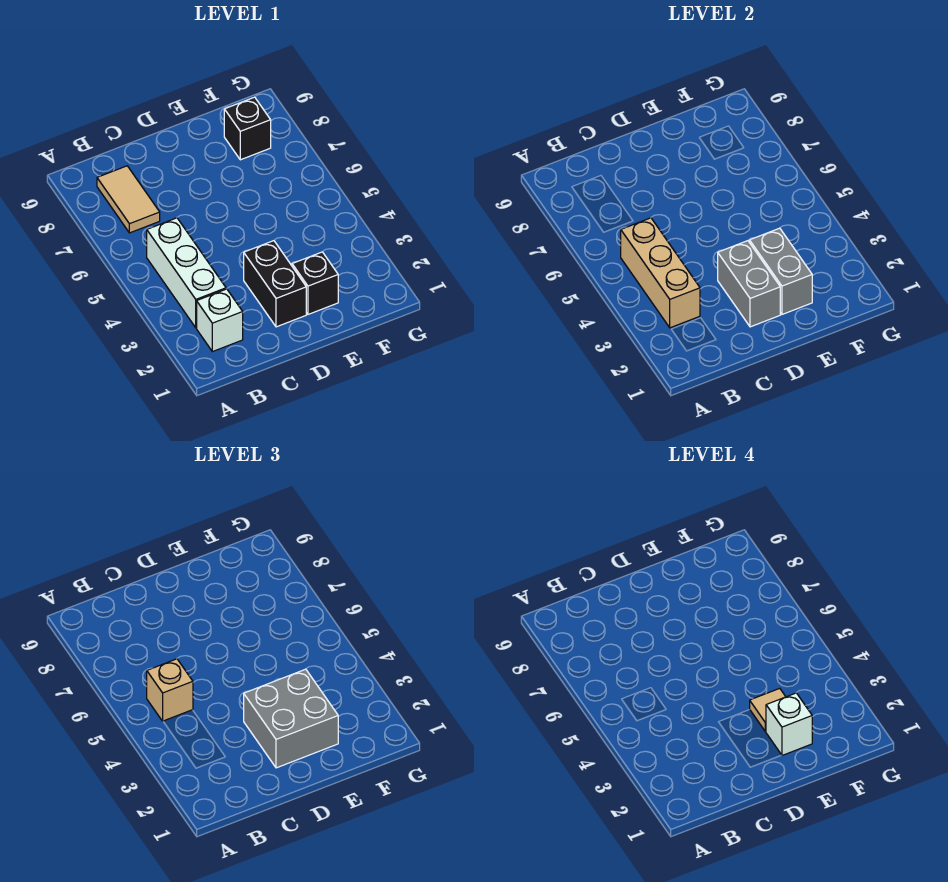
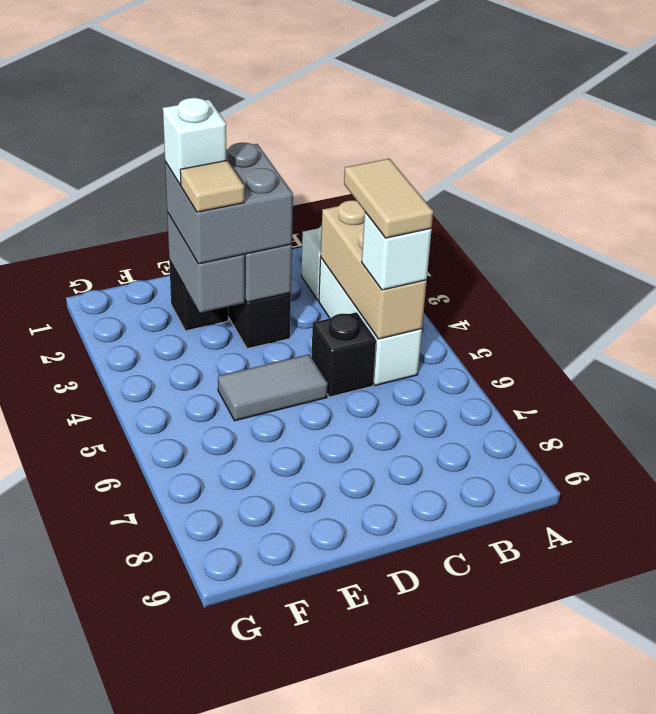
tan 1x1 brick [147,659,193,721] -> white 1x1 brick [362,212,432,290]
tan 1x2 tile [97,166,160,233] -> tan 1x2 tile moved to [344,159,433,238]
none -> grey 1x2 tile [218,354,328,421]
black 1x1 brick [224,97,271,160] -> black 1x1 brick moved to [311,312,376,397]

